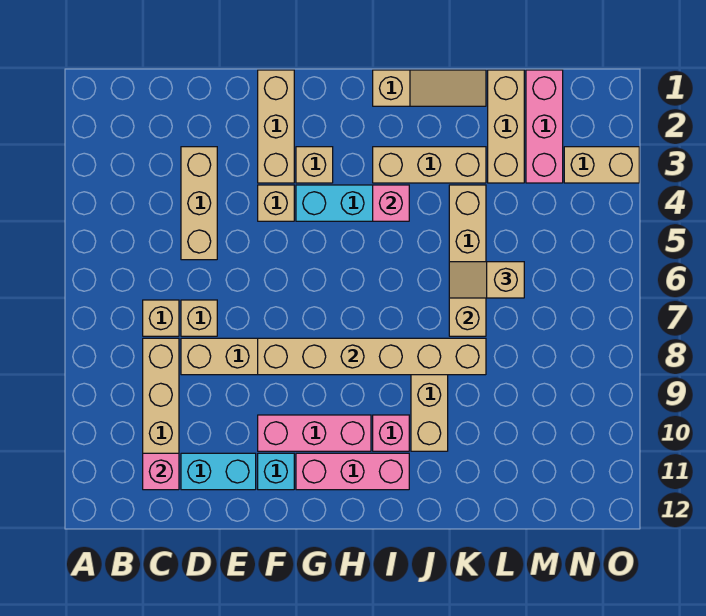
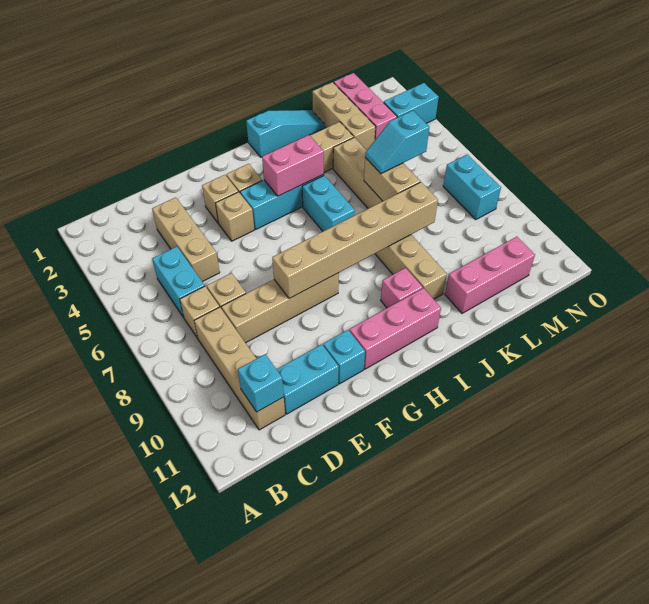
none -> cyan 1x2 brick [152,247,205,318]
pink 1x1 brick [143,453,179,490] -> cyan 1x1 brick [238,354,284,412]
tan 1x3 brick [258,70,294,183] -> tan 1x1 brick [202,175,238,223]
pink 1x3 brick [258,415,371,451] -> pink 1x3 brick moved to [445,237,535,313]
tan 1x3 slope [373,70,486,106] -> cyan 1x3 slope [246,110,325,157]
pink 1x1 brick [373,185,409,221] -> pink 1x2 brick [262,135,324,196]
none -> cyan 1x2 brick [302,175,355,231]
tan 1x2 slope [449,262,524,298] -> cyan 1x2 slope [365,111,429,174]
tan 1x2 brick [564,147,639,183] -> cyan 1x2 brick [384,83,439,123]
none -> cyan 1x2 brick [443,154,501,220]

